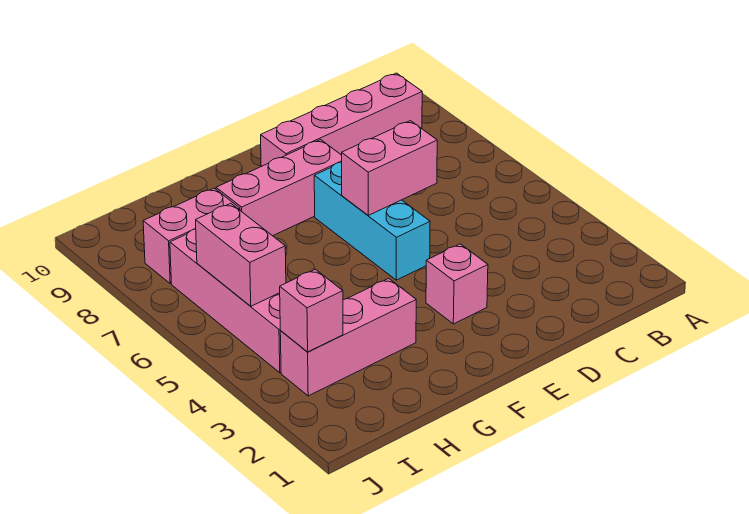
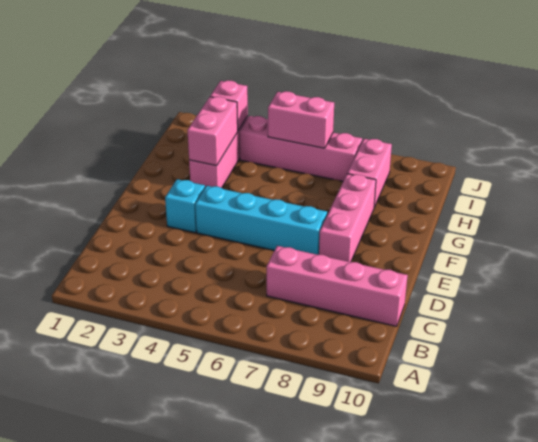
pink 1x4 brick [260,73,422,166] -> pink 1x4 brick turned to [267,246,408,326]
pink 1x2 brick [342,121,437,215] -> pink 1x2 brick moved to [188,97,238,166]
pink 1x1 brick [426,244,488,324] -> cyan 1x1 brick [165,179,205,233]
cyan 1x3 brick [314,162,430,280] -> cyan 1x4 brick [195,186,327,255]

